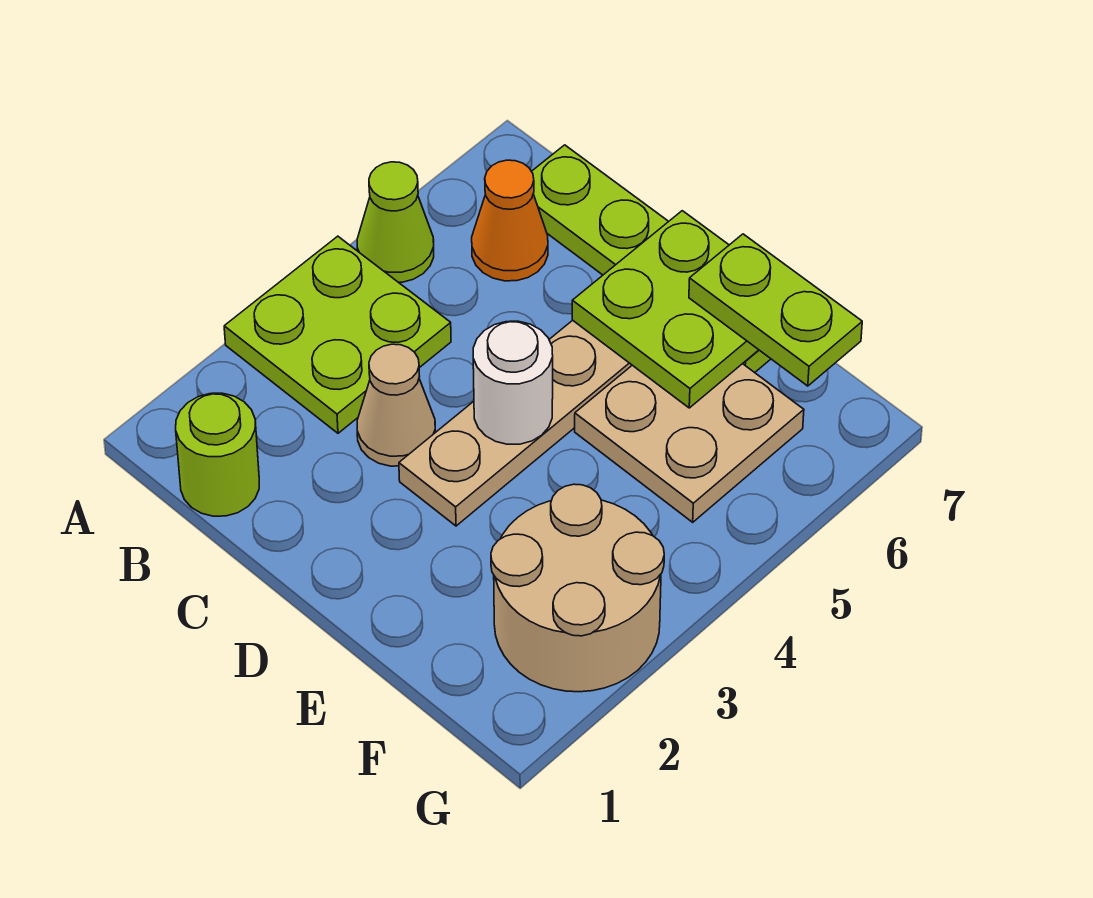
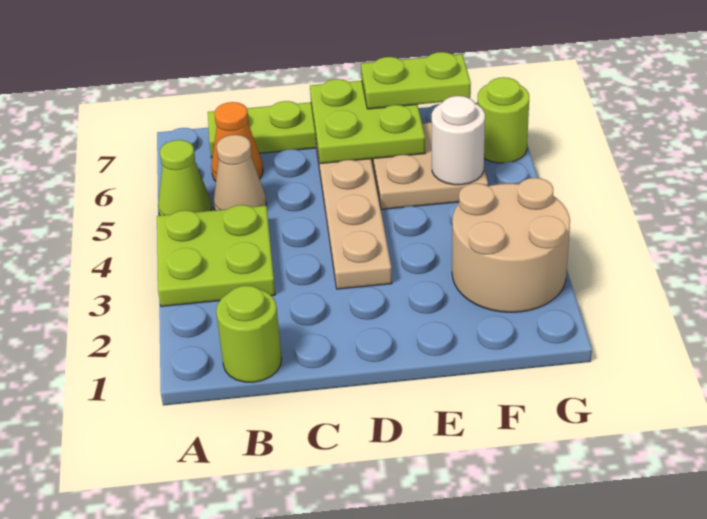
tan 1x1 cone [357,344,435,466] -> tan 1x1 cone moved to [213,135,266,210]
white 1x1 round brick [473,321,553,444] -> white 1x1 round brick moved to [432,96,485,185]
none -> lime 1x1 round brick [478,77,529,163]

